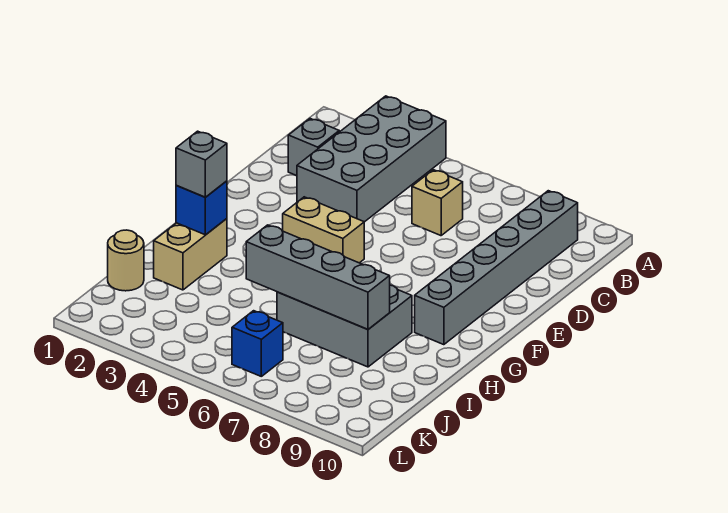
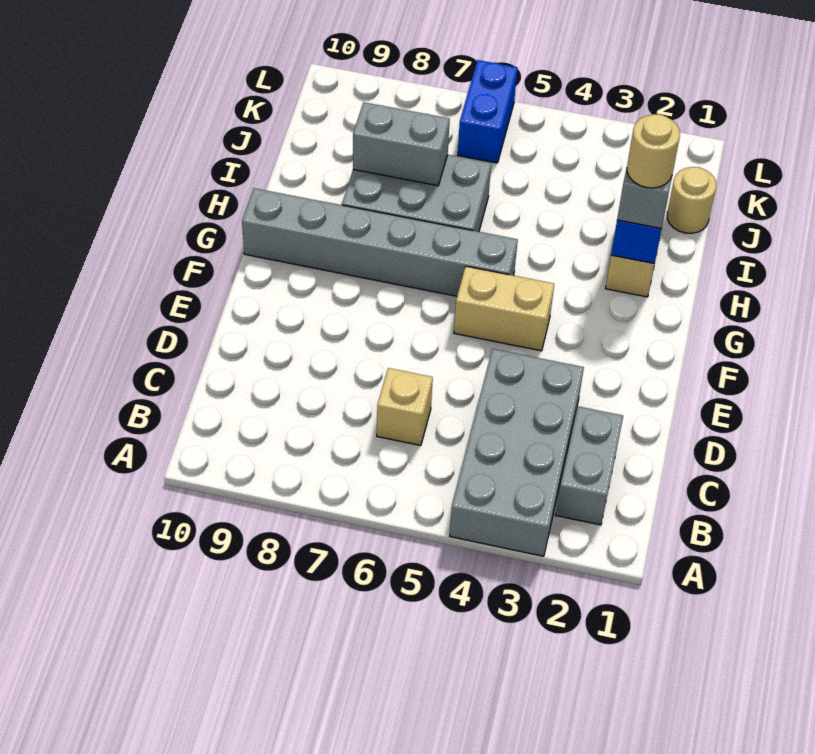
grey 1x6 brick [415,191,578,345] -> grey 1x6 brick turned to [242,188,518,296]
grey 1x1 brick [288,119,339,176] -> grey 1x2 brick [556,406,623,525]
none -> tan 1x1 round brick [627,114,680,188]
grey 1x4 brick [246,225,390,329] -> grey 1x2 brick [353,102,450,186]
blue 1x1 brick [232,311,283,376] -> blue 1x2 brick [458,60,517,163]

